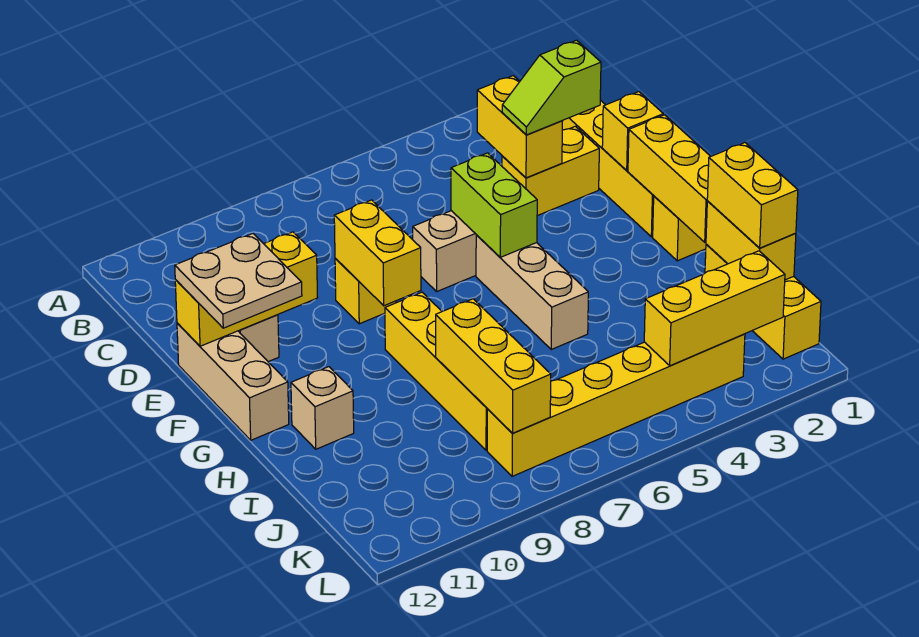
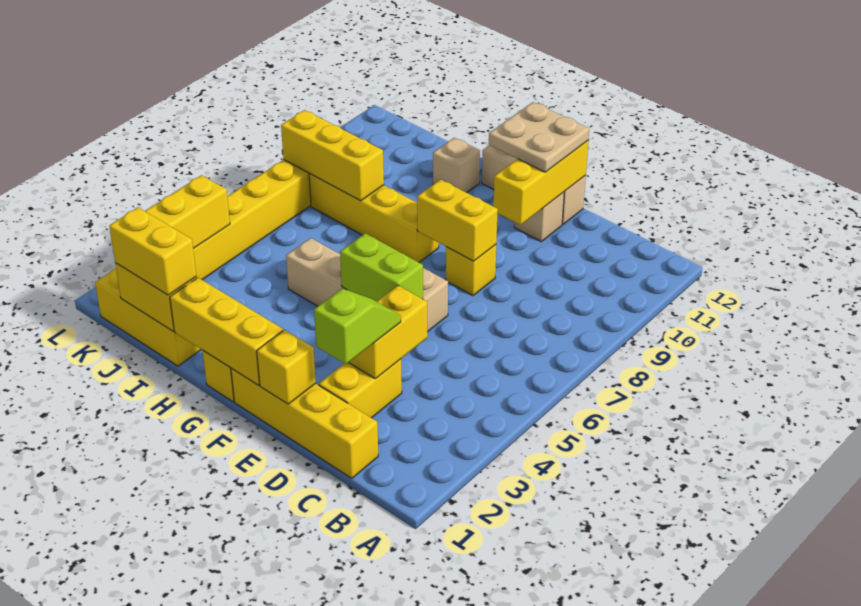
yellow 1x2 brick [477,76,562,178] -> yellow 1x2 brick turned to [349,286,428,379]

